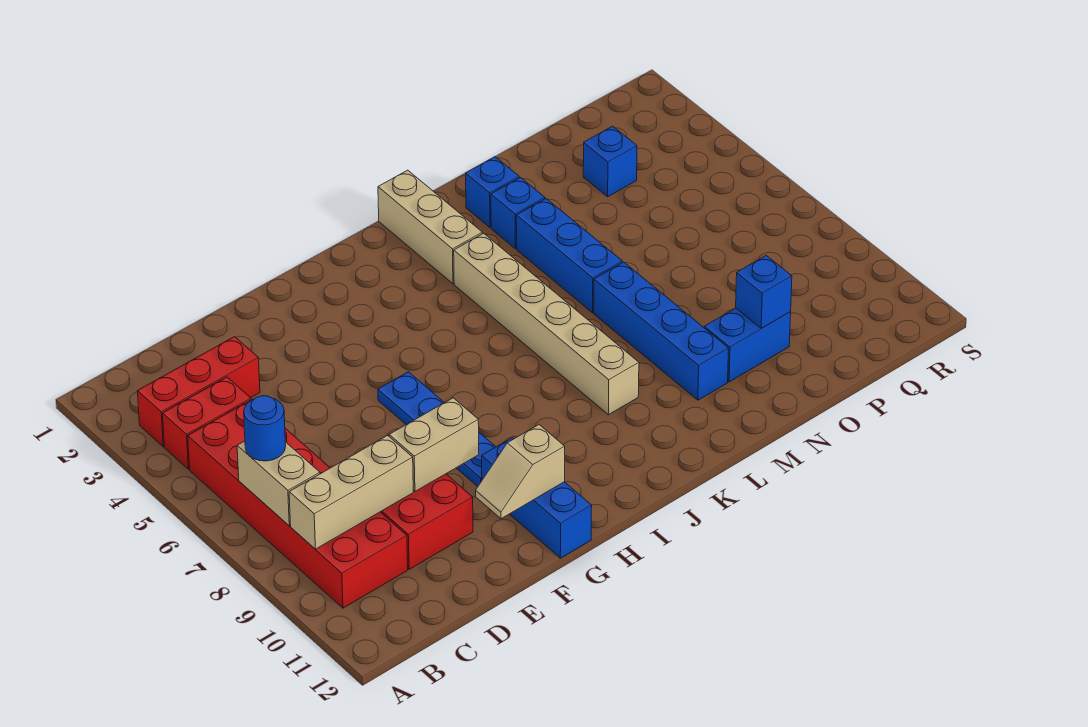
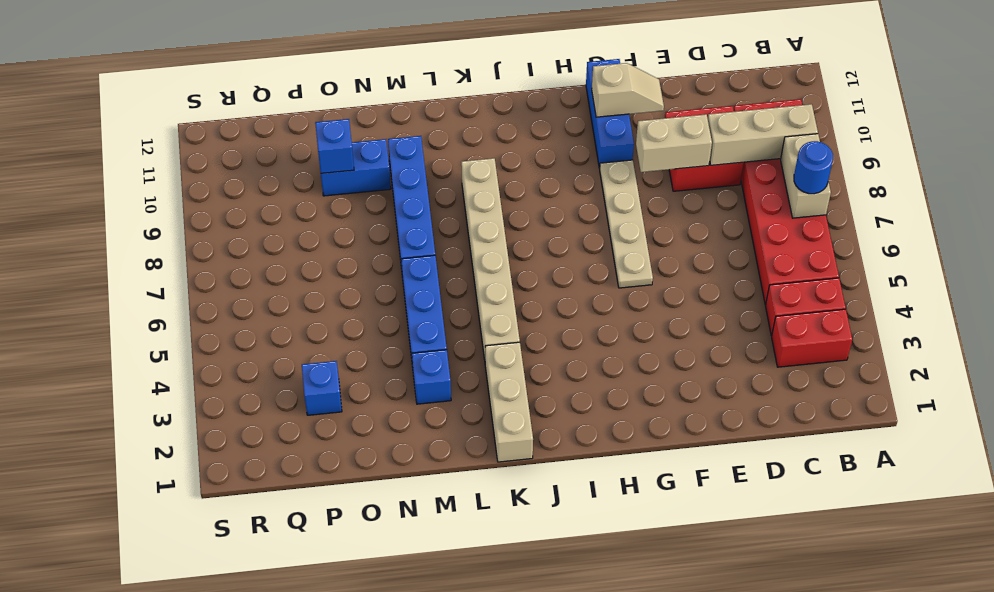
red 1x3 brick [137,337,260,447] -> red 1x2 brick [772,309,852,367]
blue 1x4 plate [378,372,496,487] -> tan 1x4 plate [599,160,653,288]
blue 1x1 brick [466,157,519,228] -> none

